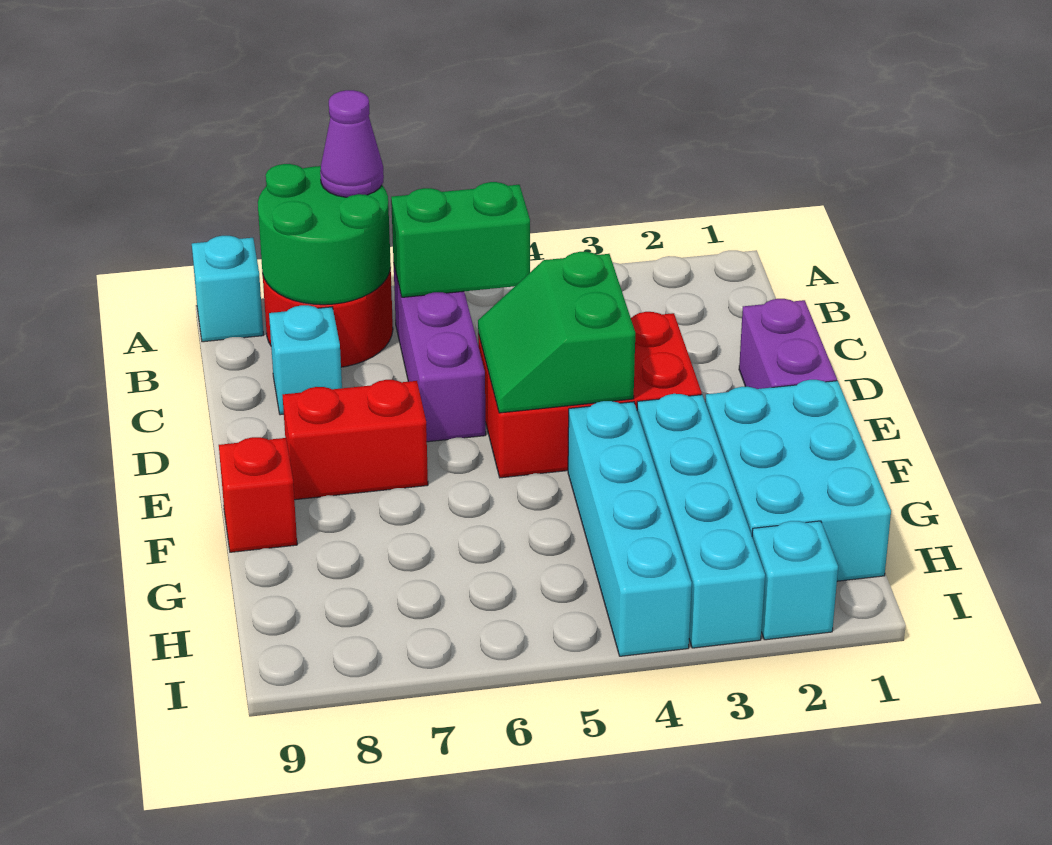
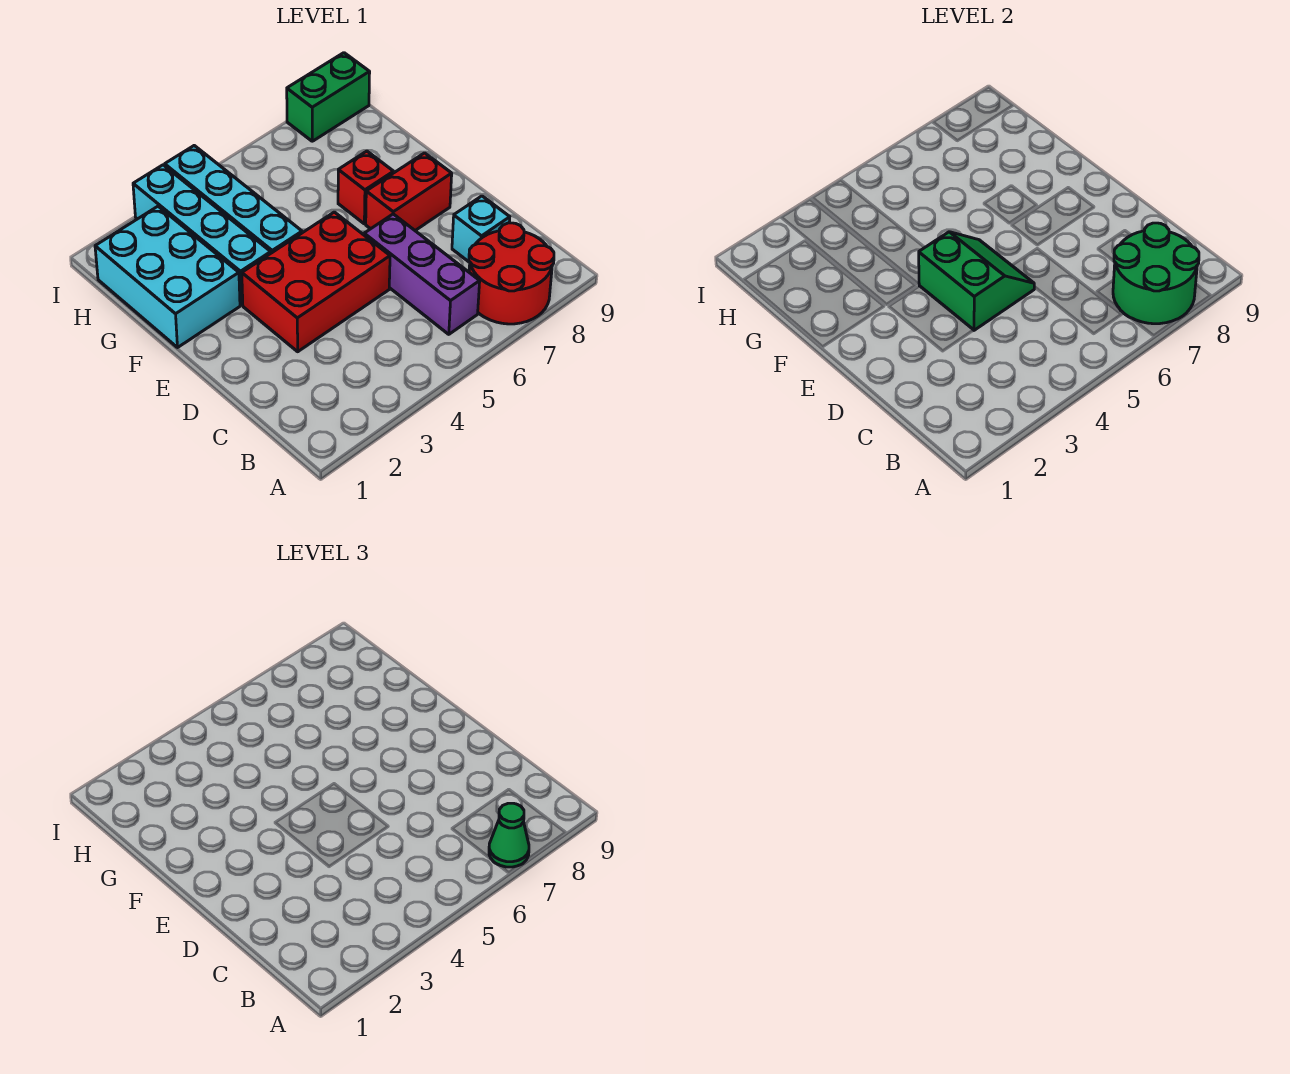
purple 1x1 cone [320,90,384,197] -> green 1x1 cone [489,803,529,867]
cyan 1x1 brick [192,236,263,342] -> none
green 1x2 brick [391,182,530,297] -> green 1x2 brick moved to [287,53,370,141]
purple 1x2 brick [739,299,837,389] -> none
red 1x1 brick [219,437,297,552] -> red 1x1 brick moved to [338,151,394,224]
cyan 1x1 brick [752,521,838,640] -> none

